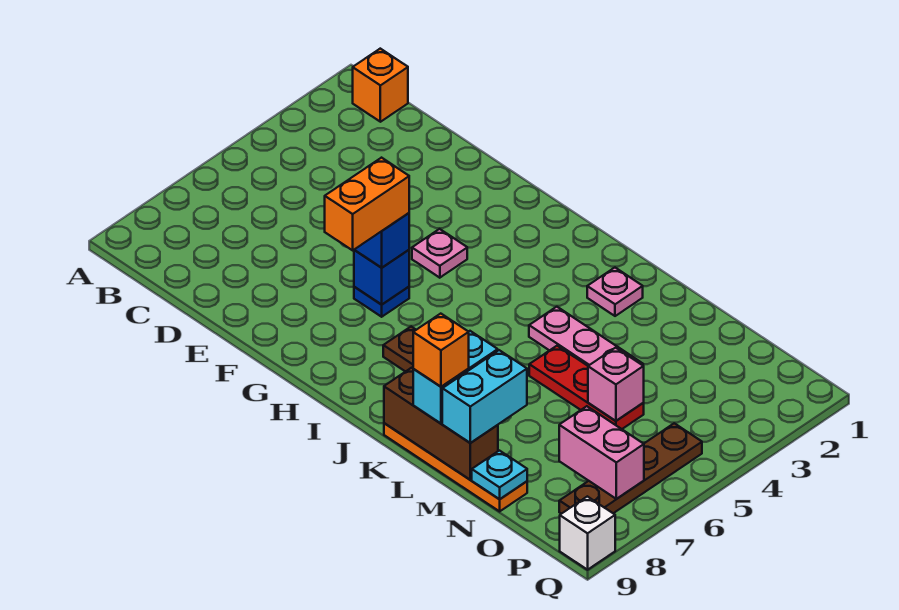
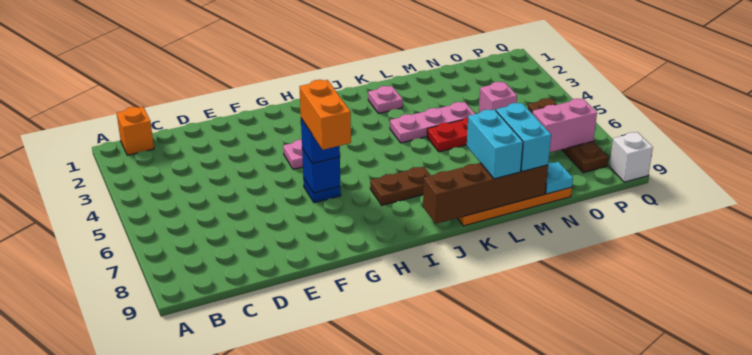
brown 1x3 brick [384,368,498,480] -> brown 1x4 brick [423,163,548,224]
orange 1x1 brick [413,314,469,387] -> none

